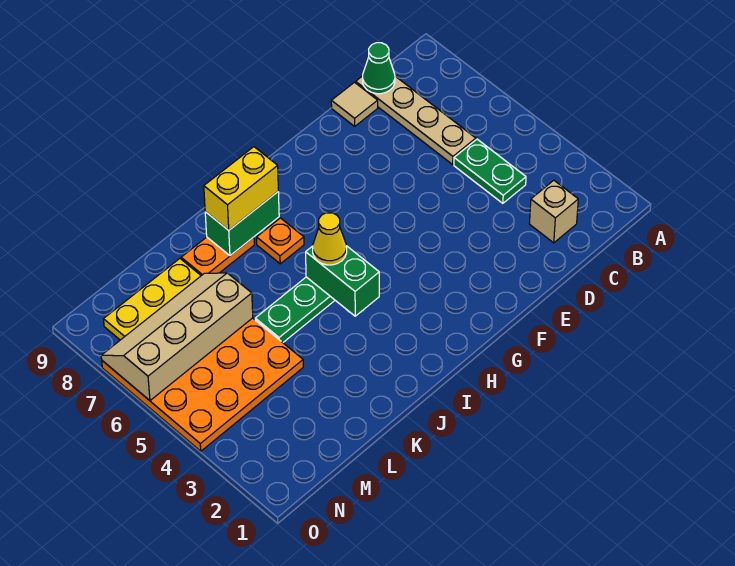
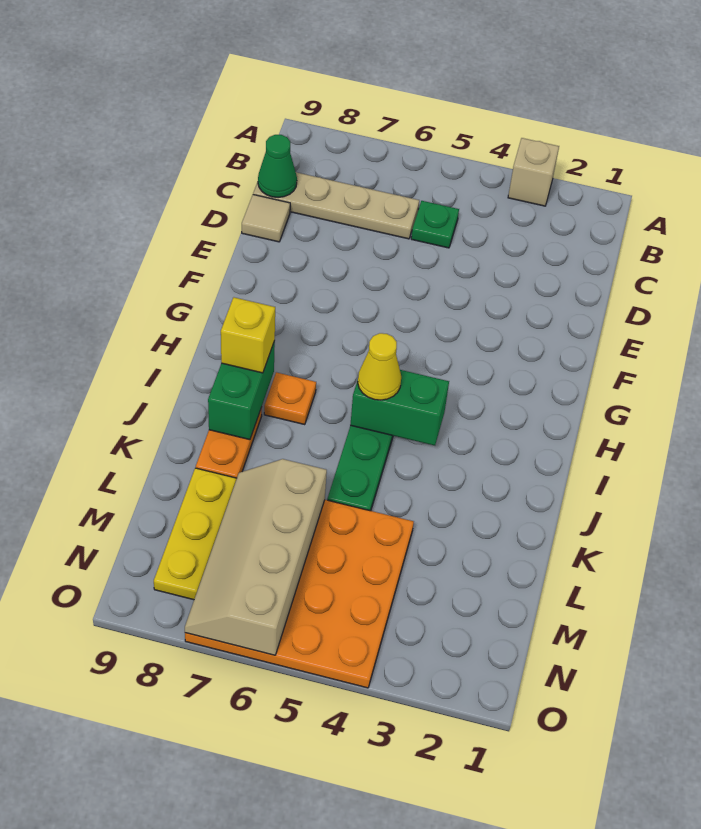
tan 1x1 brick [529,180,578,243] -> tan 1x1 brick moved to [508,138,559,206]
green 1x2 plate [454,139,526,203] -> green 1x1 plate [411,201,459,248]
yellow 1x2 brick [204,147,278,230] -> yellow 1x1 brick [221,297,275,373]

